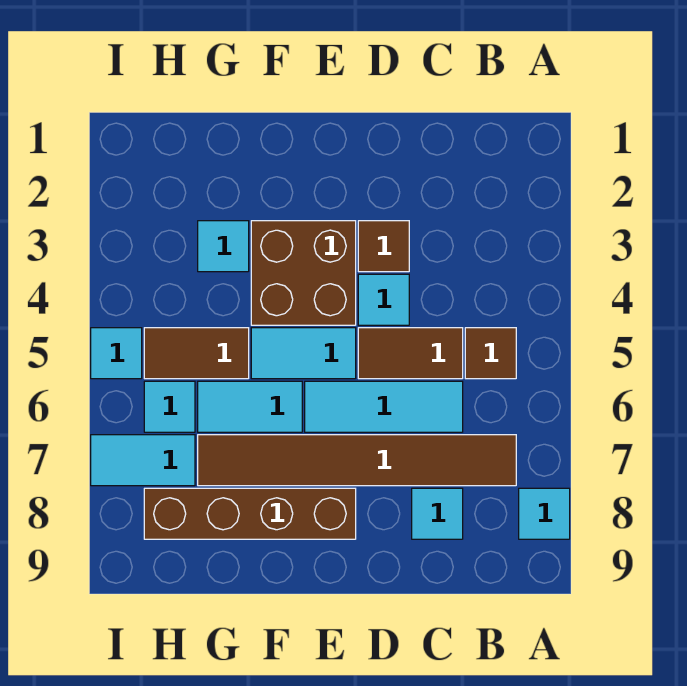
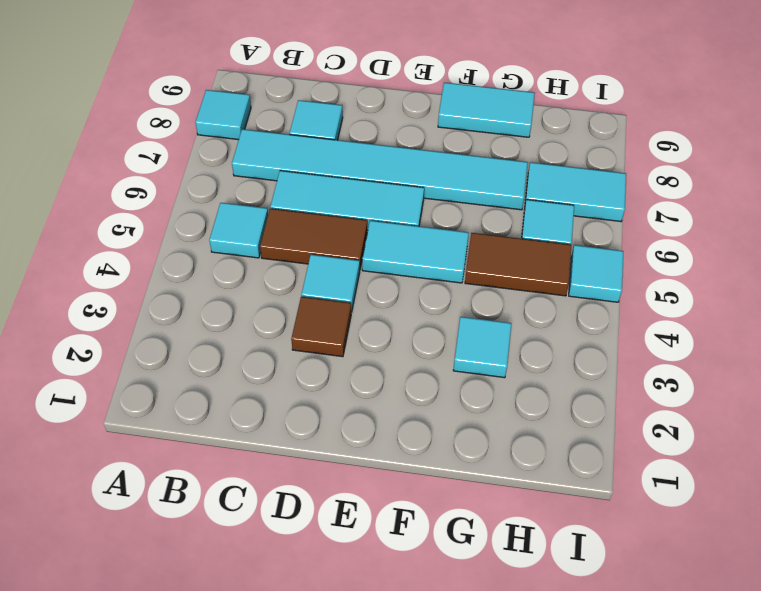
brown 1x1 tile [465,328,516,379] -> cyan 1x1 tile [209,203,268,258]
brown 1x6 tile [198,435,516,486] -> cyan 1x6 tile [232,129,528,210]
brown 2x2 brick [251,221,356,325] -> none
brown 1x4 brick [144,488,356,539] -> none
cyan 1x2 tile [198,381,302,432] -> cyan 1x2 tile moved to [438,83,535,137]

